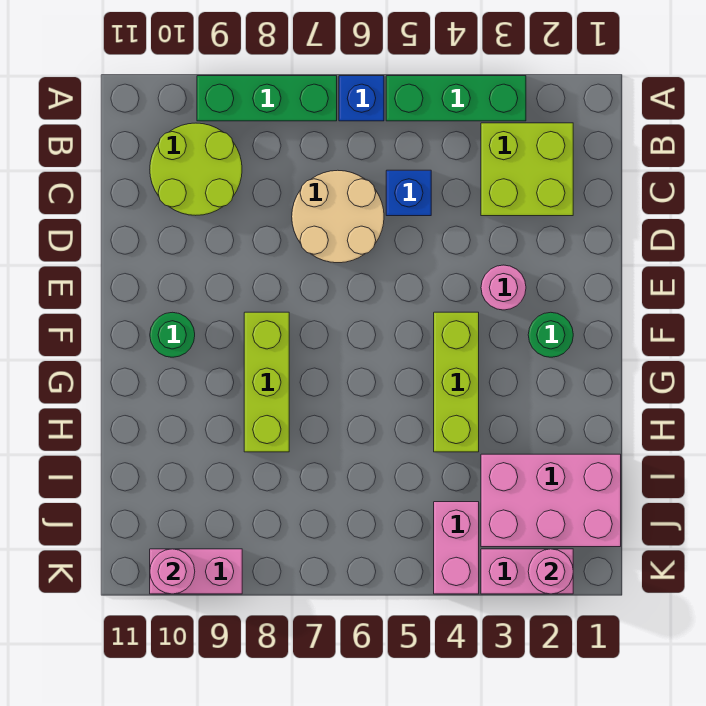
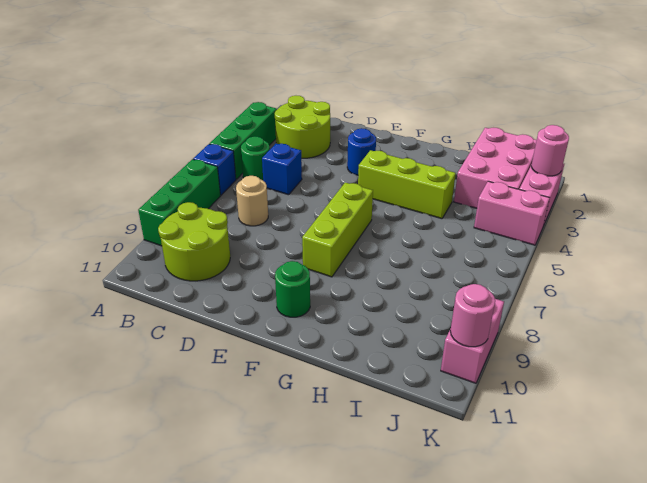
lime 2x2 brick [481,123,573,216] -> lime 2x2 round brick [275,96,330,158]
tan 2x2 round brick [292,170,384,263] -> tan 1x1 round brick [236,176,268,226]
pink 1x1 round brick [481,265,526,310] -> blue 1x1 round brick [347,128,376,175]
green 1x1 round brick [528,312,573,357] -> green 1x1 round brick moved to [241,136,270,180]
lime 1x3 brick [244,312,289,452] -> lime 1x3 brick turned to [302,182,373,277]

